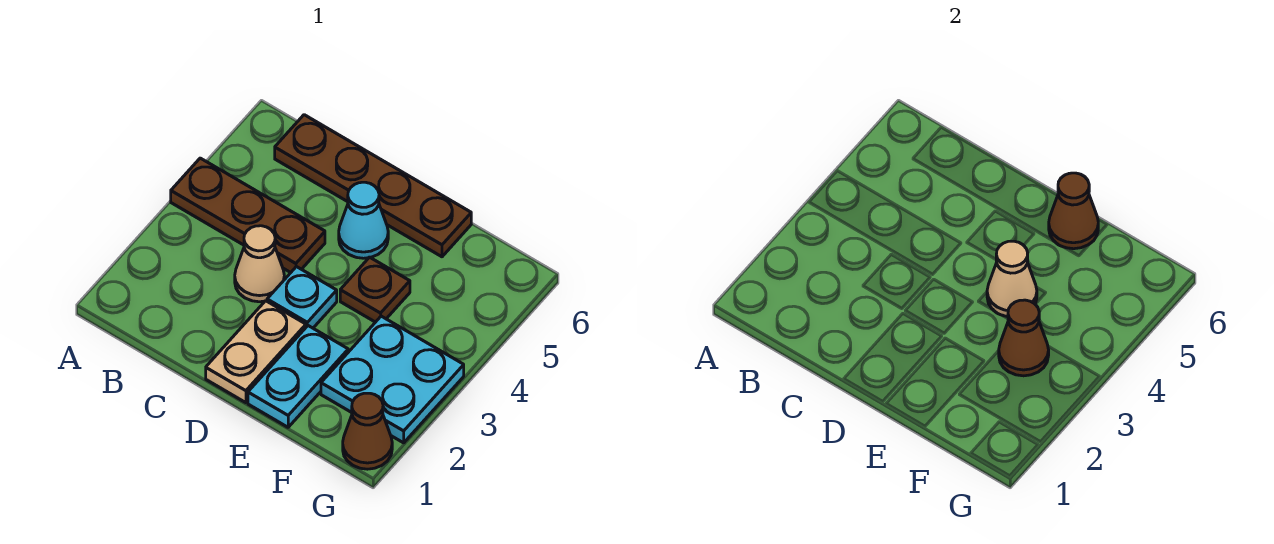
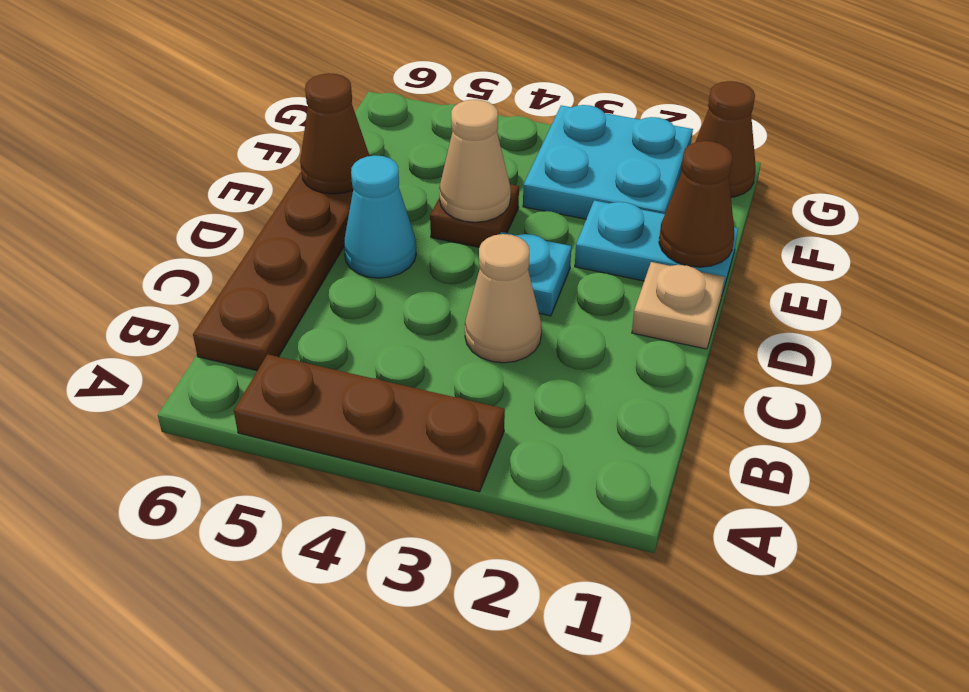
brown 1x3 plate [171,158,325,273] -> brown 1x3 plate turned to [234,354,505,492]
tan 1x2 plate [206,301,306,403] -> tan 1x1 plate [632,262,725,349]
brown 1x1 cone [999,300,1049,376] -> brown 1x1 cone moved to [659,141,734,267]

